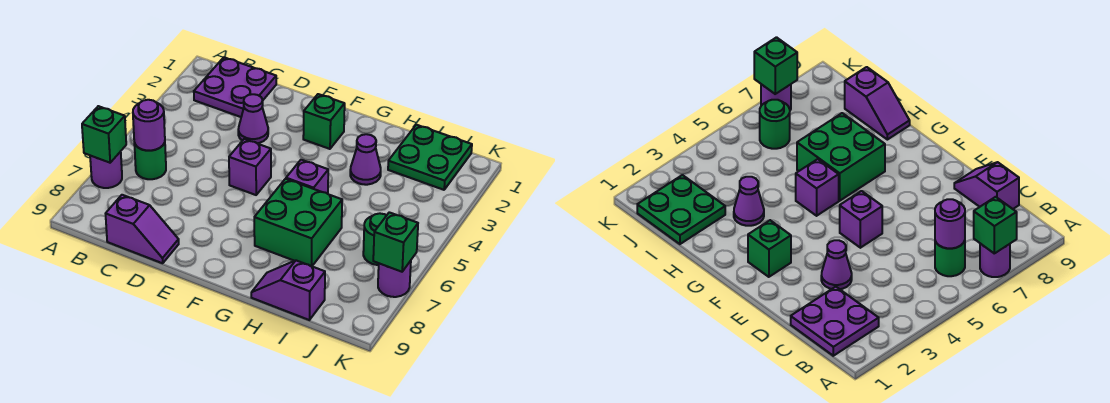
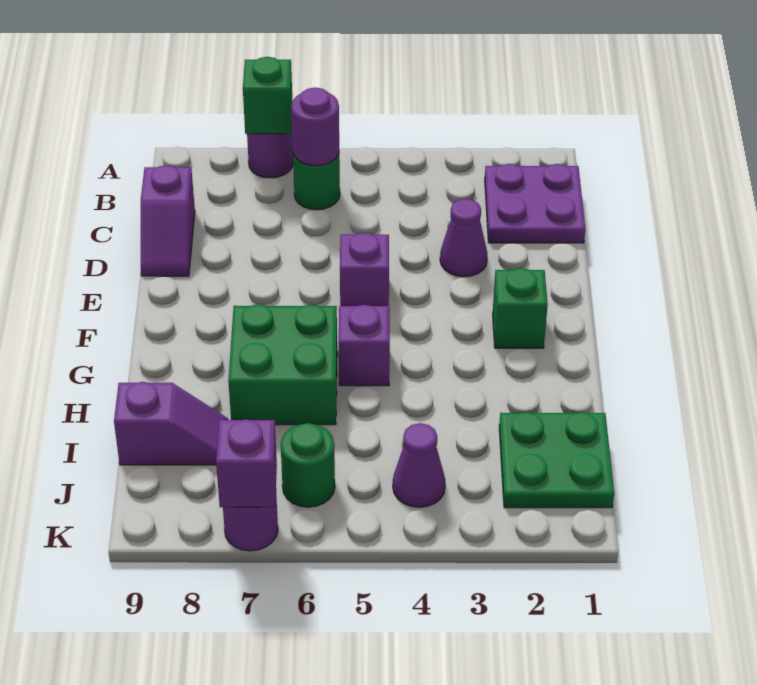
purple 1x1 cone [350,134,381,185] -> purple 1x1 cone moved to [393,423,445,507]
purple 1x2 slope [251,261,325,320] -> purple 1x2 slope turned to [114,382,228,465]
green 1x1 brick [373,212,418,272] -> purple 1x1 brick [216,419,277,507]

